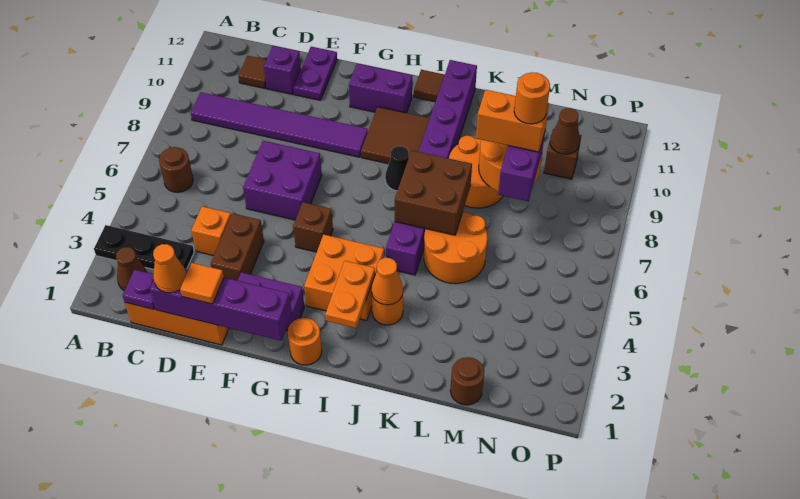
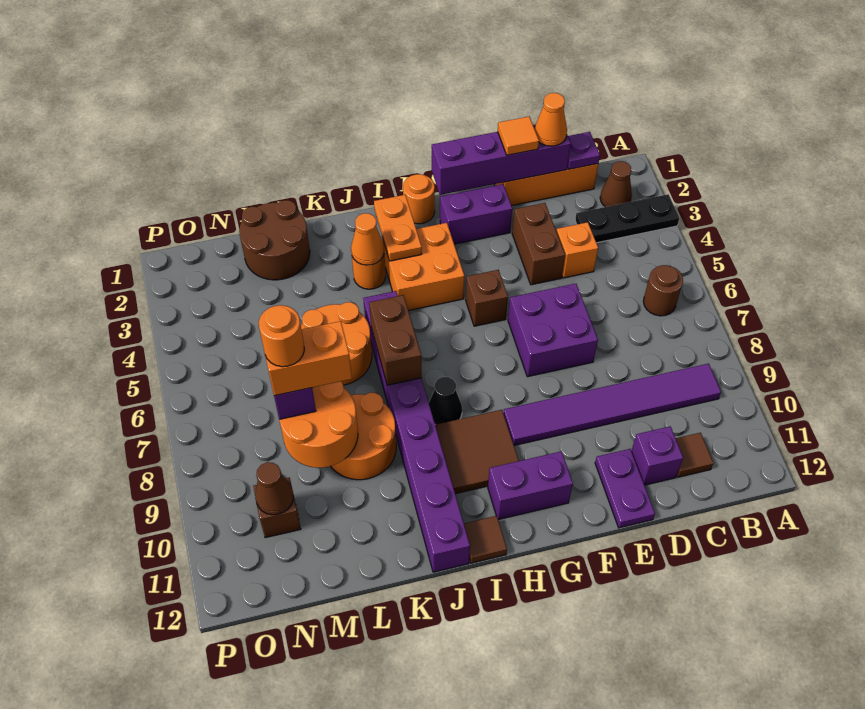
brown 2x2 brick [395,151,472,235] -> brown 1x2 brick [369,295,422,385]
brown 1x1 round brick [450,357,484,405] -> brown 2x2 round brick [239,200,310,280]

